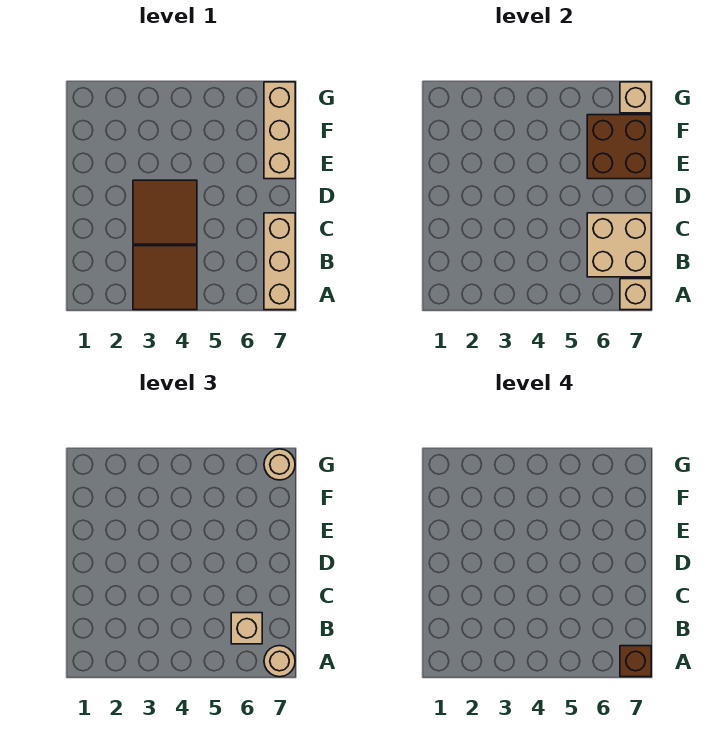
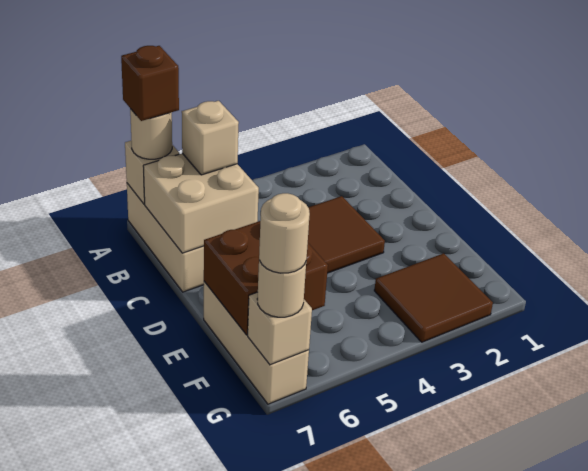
brown 2x2 tile [133,246,197,310] -> brown 2x2 tile moved to [374,253,493,342]
none -> tan 1x1 round brick [259,193,310,273]

